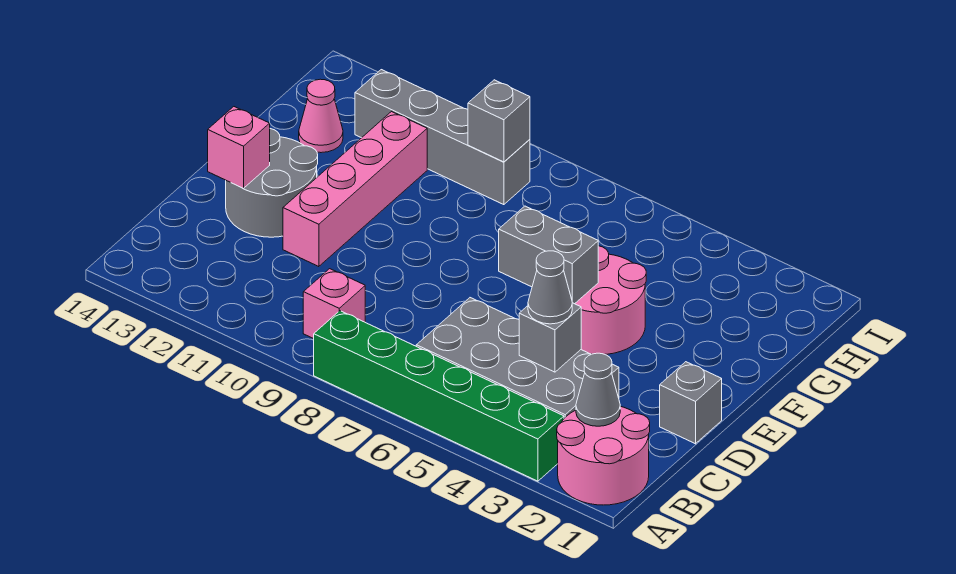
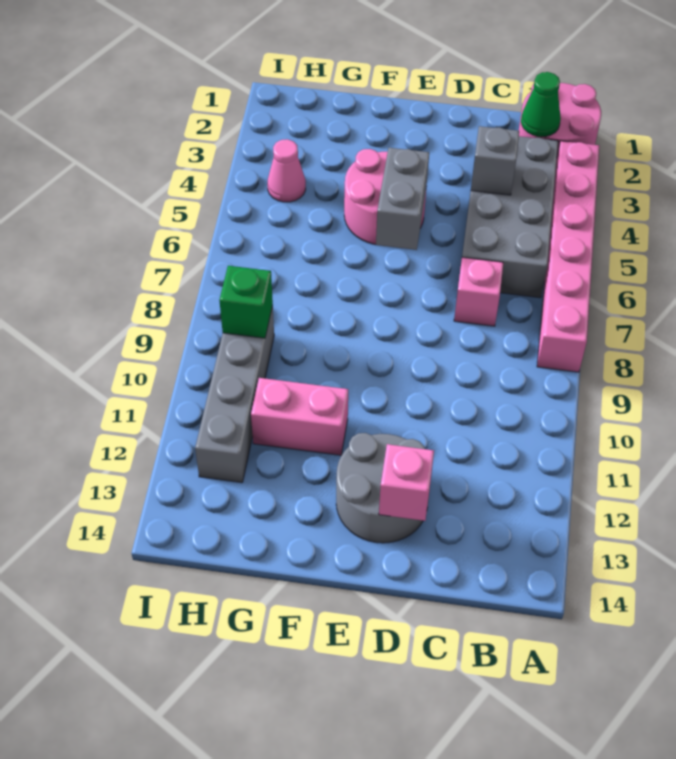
green 1x6 brick [314,311,564,481] -> pink 1x6 brick [537,141,599,372]
grey 1x1 cone [576,353,620,426] -> green 1x1 cone [521,72,561,137]
pink 1x1 brick [303,269,365,339] -> pink 1x1 brick moved to [454,257,503,326]
grey 1x1 cone [528,251,572,324] -> none
grey 1x1 brick [660,362,722,444] -> none
pink 1x4 brick [283,112,427,267] -> pink 1x2 brick [251,378,348,455]
pink 1x1 cone [299,79,343,153] -> pink 1x1 cone moved to [267,139,306,202]
grey 1x1 brick [468,80,530,162] -> green 1x1 brick [219,266,273,338]

